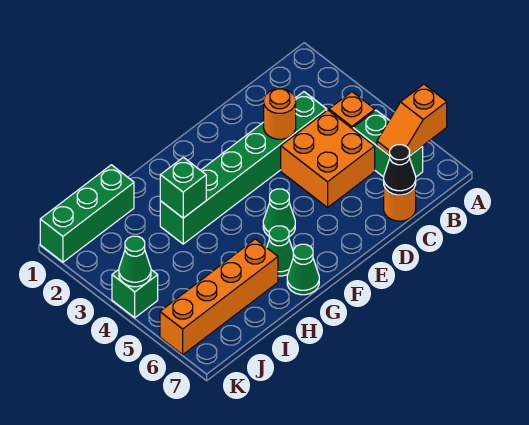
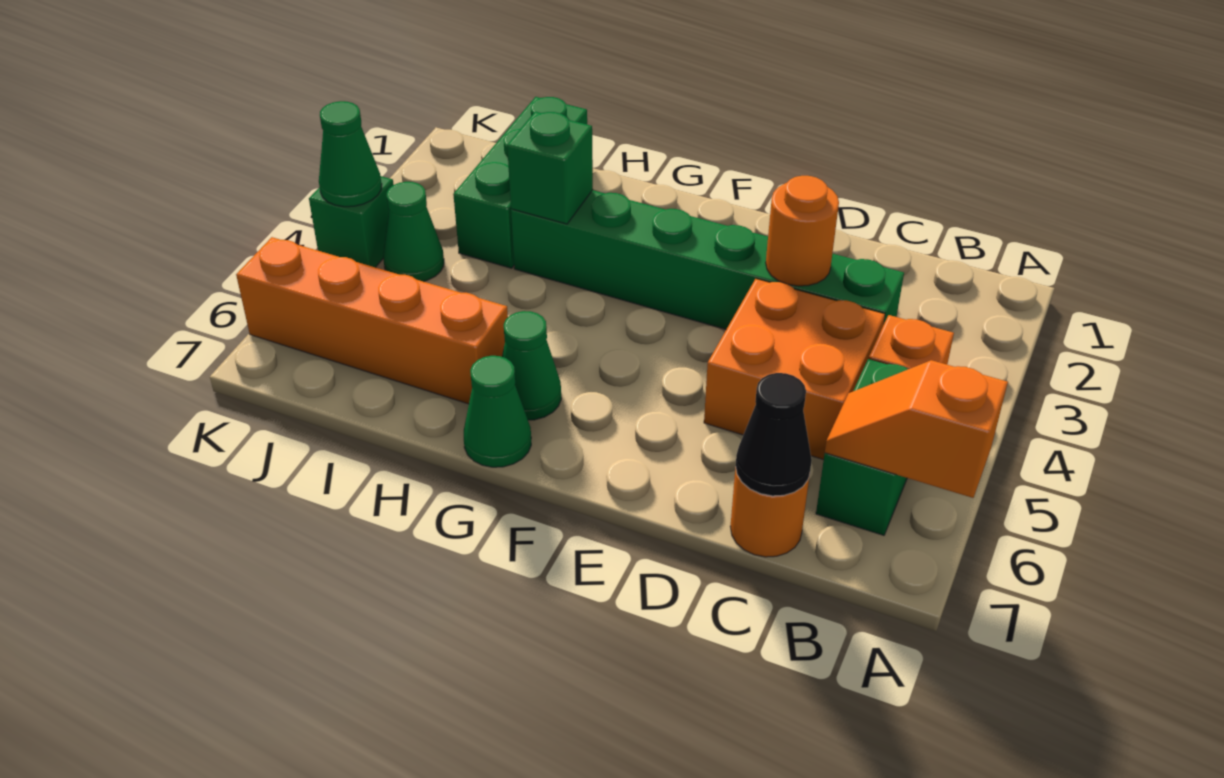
green 1x1 cone [263,189,295,237] -> green 1x1 cone moved to [383,182,444,282]
green 1x3 brick [40,165,134,262] -> green 1x3 brick turned to [453,97,587,268]

